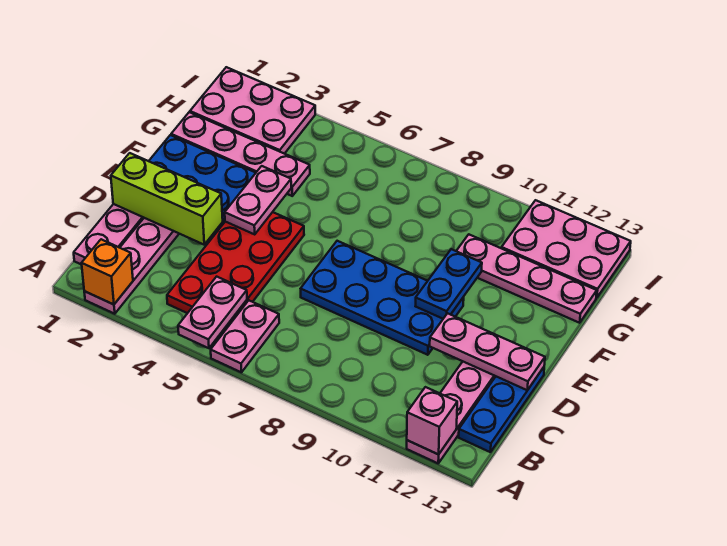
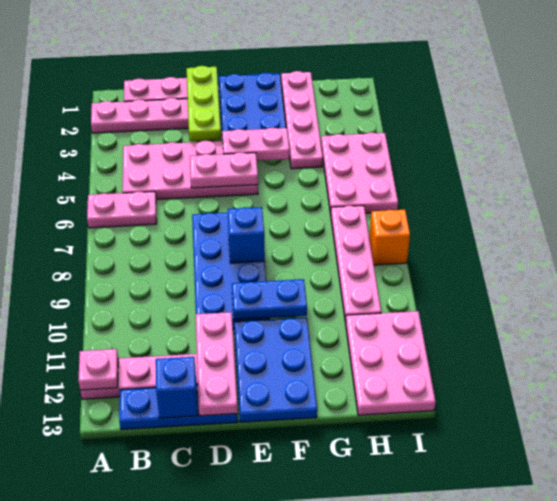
orange 1x1 brick [82,239,133,305] -> orange 1x1 brick moved to [369,210,410,265]
pink 1x2 plate [178,277,247,348] -> pink 1x2 plate moved to [190,152,258,188]
pink 1x1 brick [407,387,457,454] -> pink 1x1 plate [78,349,118,390]
red 2x4 plate [167,212,304,330] -> pink 2x4 plate [123,141,258,200]
none -> blue 1x1 brick [156,357,198,418]
lime 1x3 brick [111,153,223,245] -> lime 1x3 plate [187,66,221,141]
none -> blue 1x1 brick [227,207,265,263]
none -> blue 2x3 plate [234,317,317,422]
pink 1x4 plate [457,234,597,323] -> pink 1x4 plate moved to [331,205,381,323]
pink 2x3 plate [190,67,315,154] -> pink 2x3 plate moved to [321,132,398,214]

